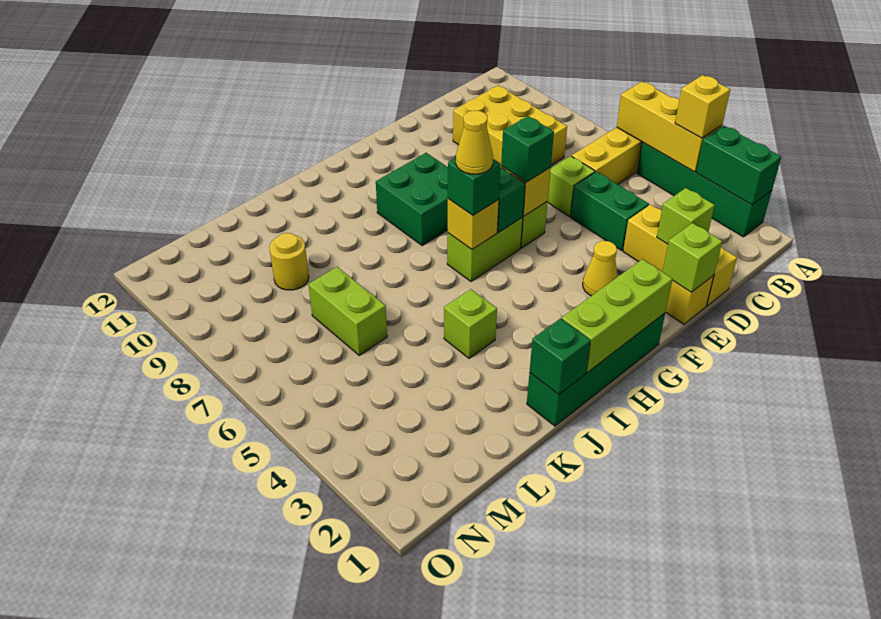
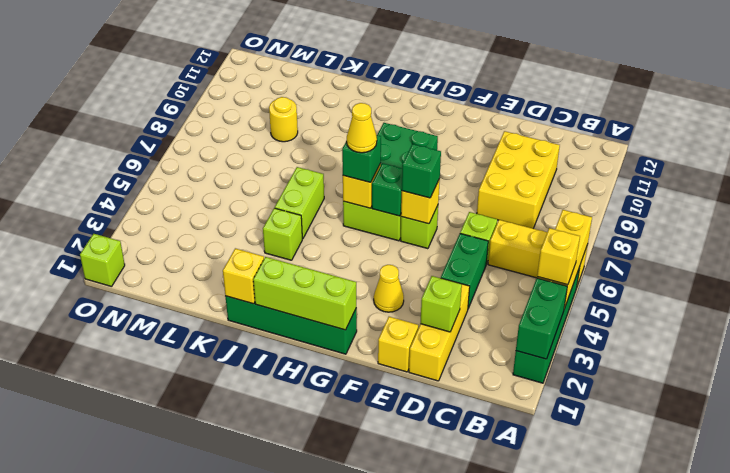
lime 1x1 brick [663,223,722,292] -> lime 1x1 brick moved to [80,234,125,287]
green 1x1 brick [530,319,591,394] -> yellow 1x1 brick [223,248,264,304]
lime 1x2 brick [308,267,387,355] -> lime 1x2 brick moved to [275,167,324,239]

